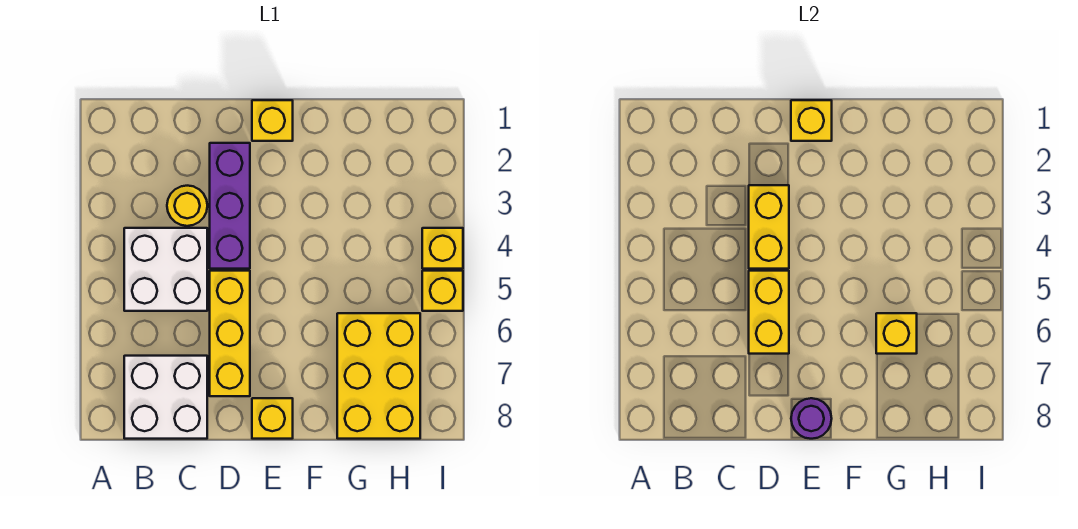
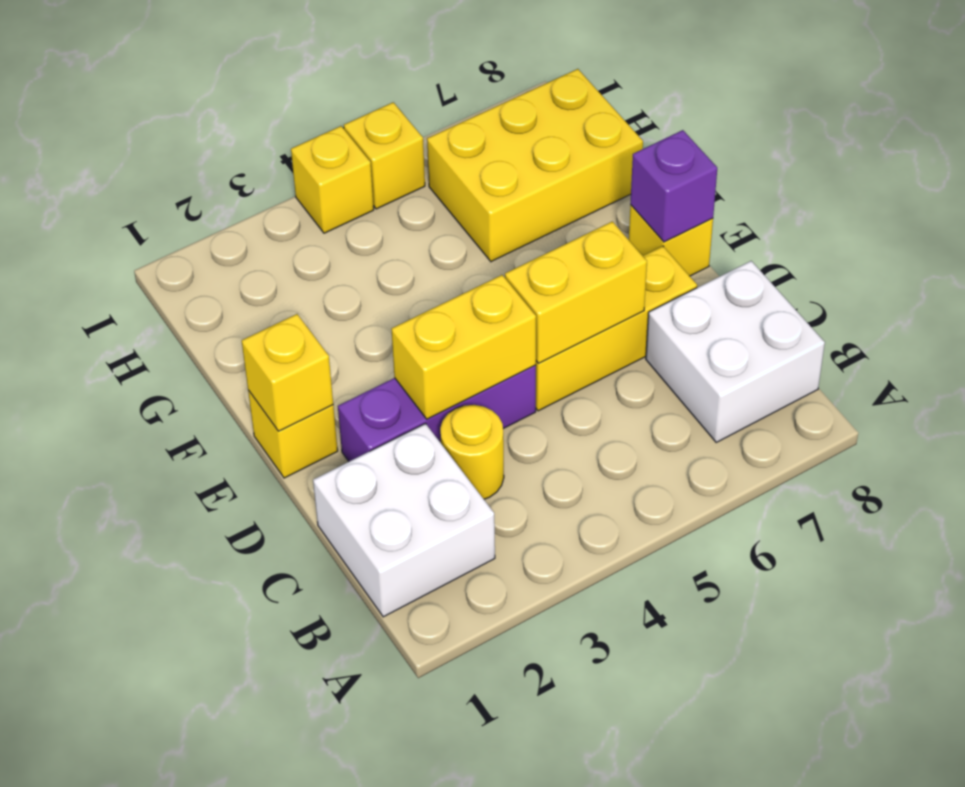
white 2x2 brick [124,228,207,311] -> white 2x2 brick moved to [313,424,495,617]
purple 1x1 round brick [791,398,832,439] -> purple 1x1 brick [630,130,717,242]
yellow 1x1 brick [876,313,917,354] -> none

